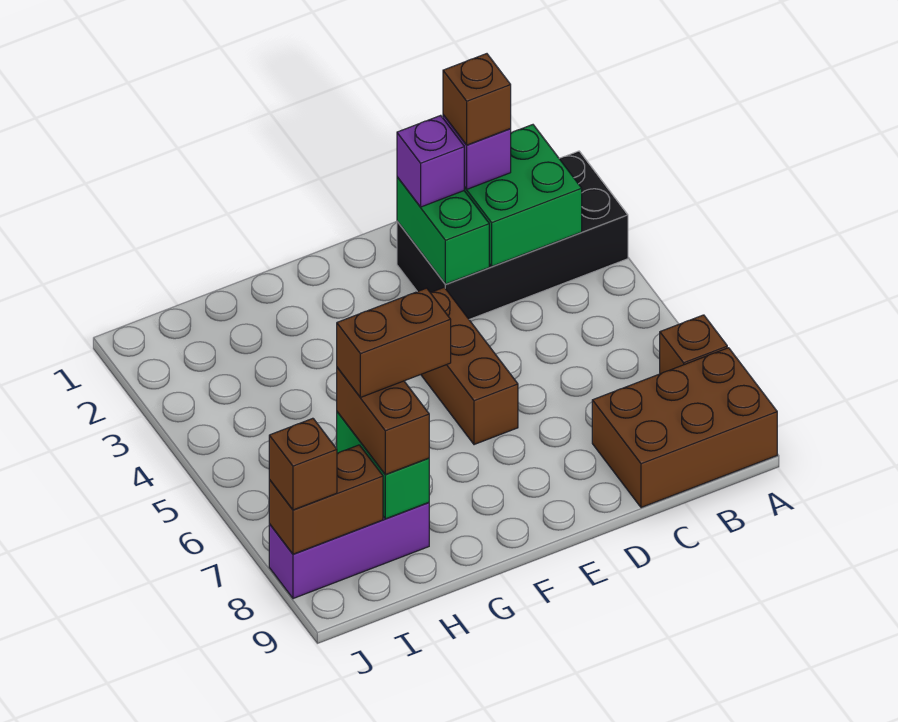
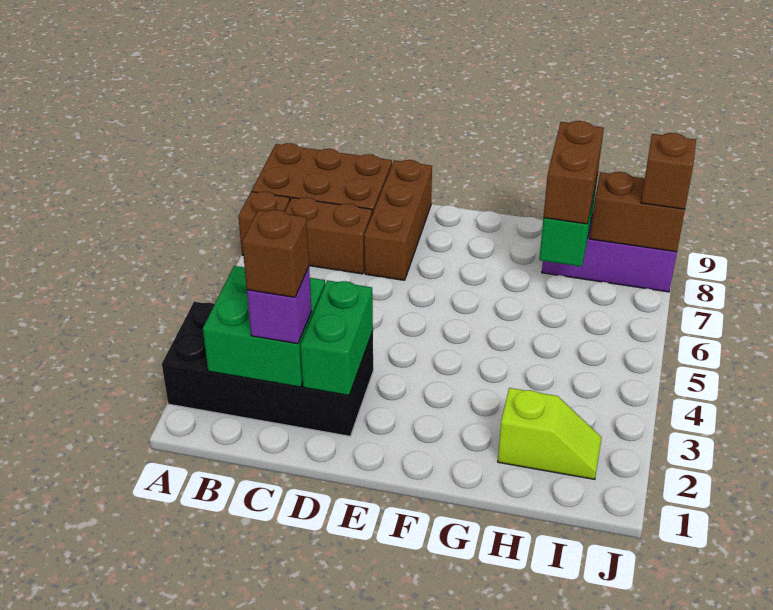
purple 1x1 brick [397,115,464,207] -> none
brown 1x3 brick [421,287,518,445] -> brown 1x3 brick moved to [364,160,432,280]
brown 1x2 brick [337,288,451,397] -> brown 1x2 brick moved to [285,197,372,274]
none -> lime 1x2 slope [498,388,602,479]

